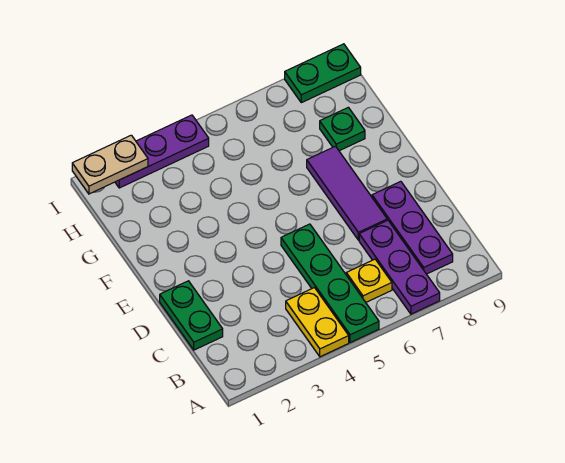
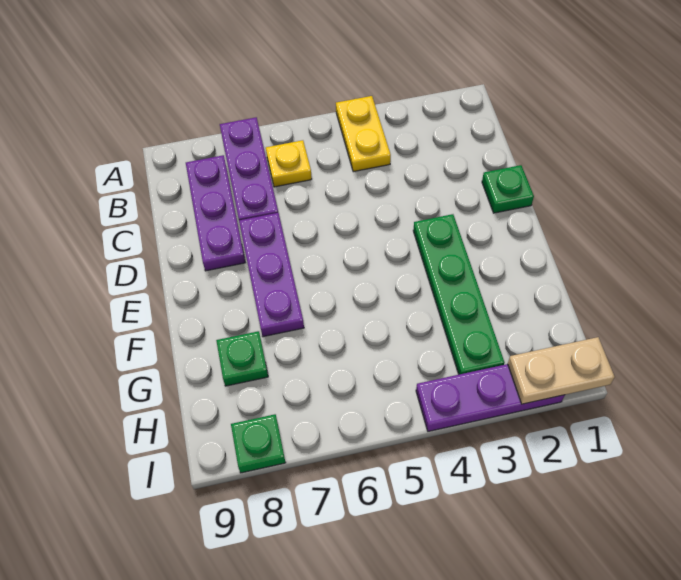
green 1x4 plate [281,224,379,343] -> green 1x4 plate moved to [413,214,505,374]
green 1x2 plate [160,281,223,350] -> green 1x1 plate [482,165,534,213]
purple 1x3 tile [307,146,387,240] -> purple 1x3 plate [239,213,304,337]
green 1x2 plate [285,44,361,103] -> green 1x1 plate [231,414,286,473]

